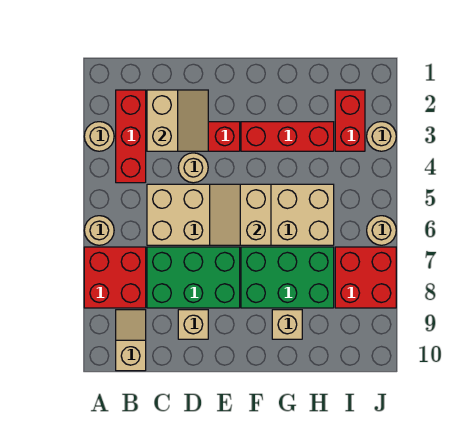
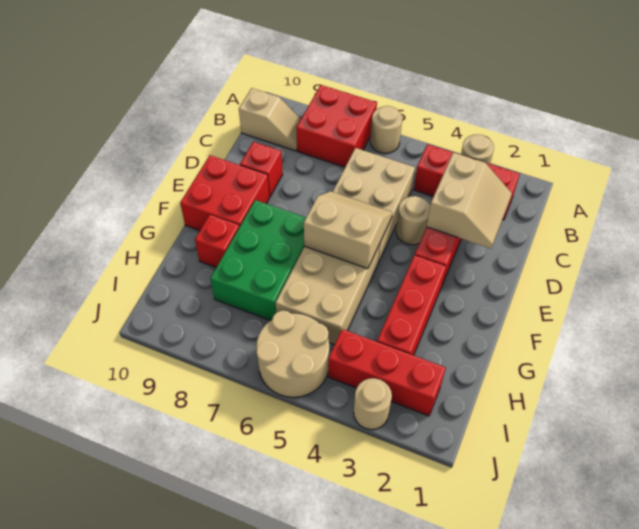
tan 2x2 slope [147,90,208,151] -> tan 2x2 slope turned to [427,152,512,249]
green 2x3 brick [147,247,240,308] -> none
tan 1x1 brick [178,310,208,339] -> red 1x1 brick [240,142,283,197]
tan 1x1 brick [272,310,302,339] -> red 1x1 brick [195,215,239,268]
red 1x2 brick [335,90,365,151] -> red 1x3 brick [328,329,446,416]
red 2x2 brick [335,247,396,308] -> red 2x2 brick moved to [180,155,270,231]
tan 1x1 round brick [367,216,396,245] -> tan 2x2 round brick [256,311,329,397]

